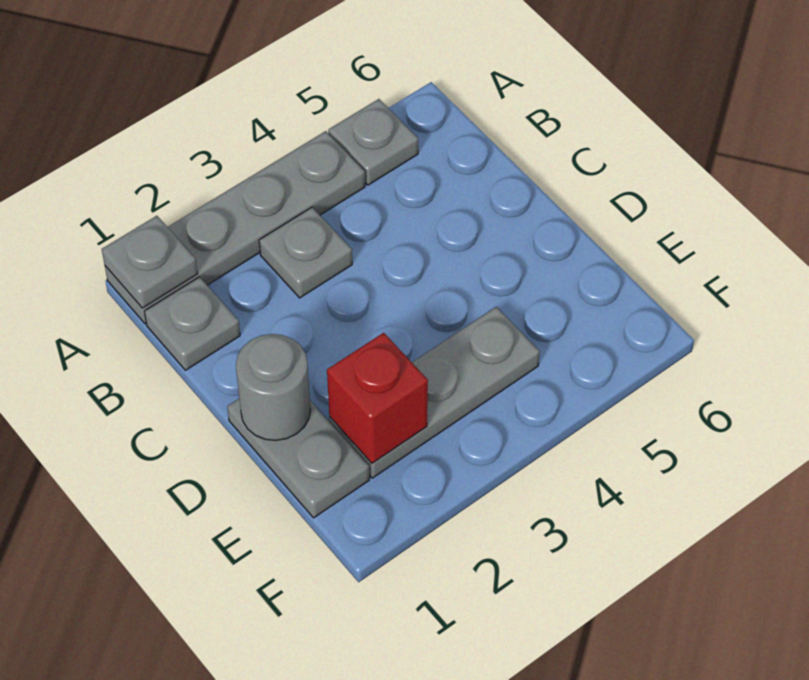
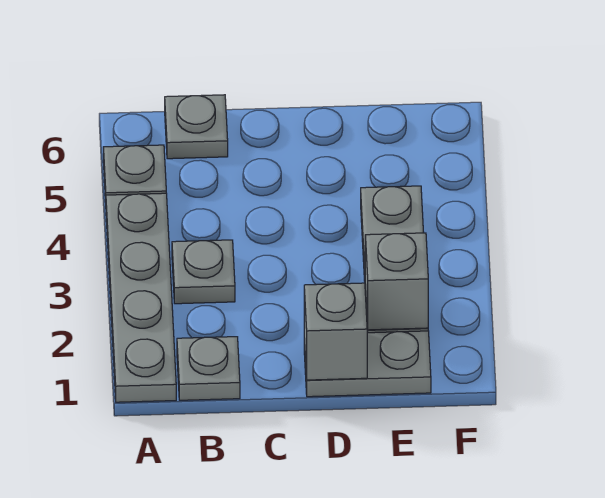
grey 1x1 plate [102,216,198,308] -> grey 1x1 plate moved to [165,95,228,159]
grey 1x1 round brick [236,334,310,440] -> grey 1x1 brick [304,283,368,380]
red 1x1 brick [327,333,428,463] -> grey 1x1 brick [365,233,428,330]

